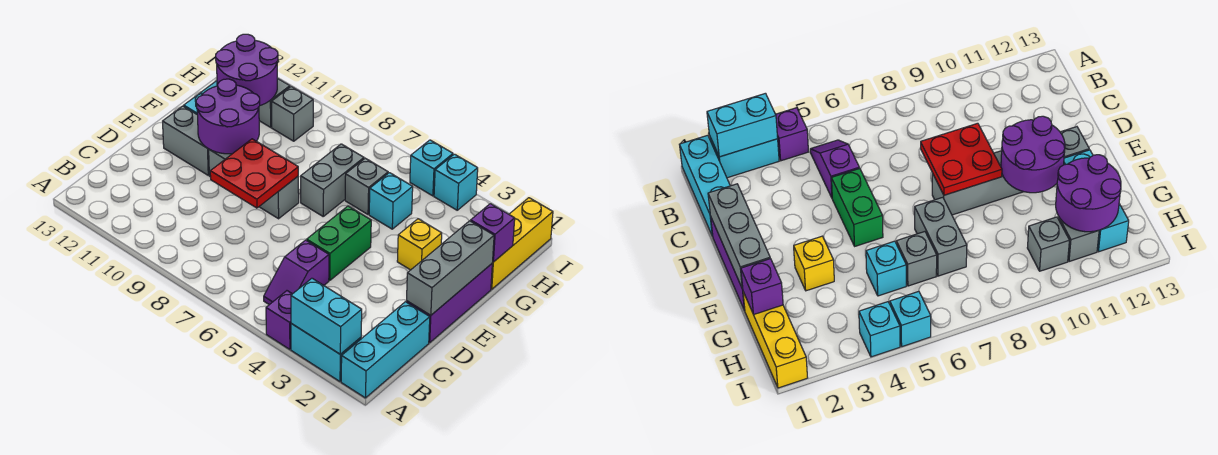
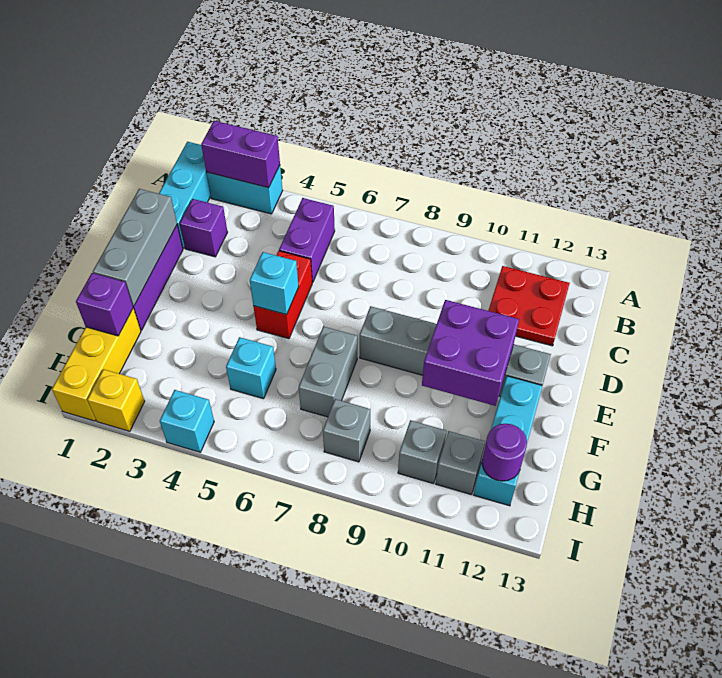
cyan 1x2 brick [291,278,362,354] -> purple 1x2 brick [201,121,280,188]
purple 1x1 brick [266,291,292,349] -> purple 1x1 brick moved to [180,199,228,257]
purple 1x2 slope [264,240,329,305] -> purple 1x2 brick [279,198,335,283]
green 1x2 brick [307,206,371,280] -> red 1x2 brick [253,251,312,339]
red 2x2 plate [210,139,298,208] -> red 2x2 plate moved to [488,266,570,346]
purple 2x2 round brick [196,79,260,154] -> purple 2x2 brick [422,300,519,406]
yellow 1x1 brick [397,219,442,270] -> yellow 1x1 brick moved to [87,369,145,431]
grey 1x1 brick [345,158,388,214] -> grey 1x1 brick moved to [323,399,370,462]
purple 2x2 round brick [216,34,278,105] -> purple 1x1 round brick [482,424,527,481]
cyan 1x1 brick [410,140,453,196] -> cyan 1x1 brick moved to [250,252,299,315]

